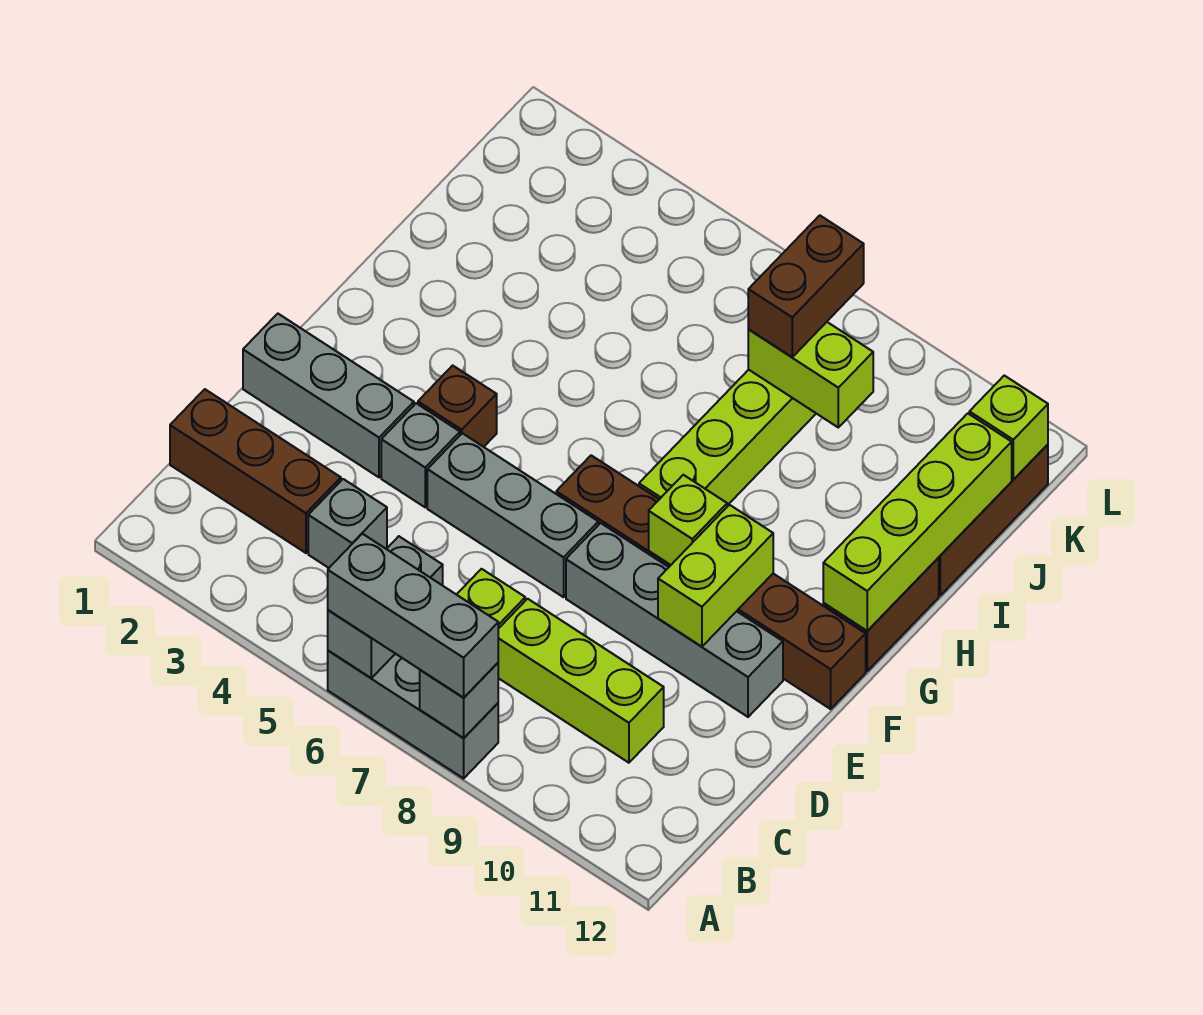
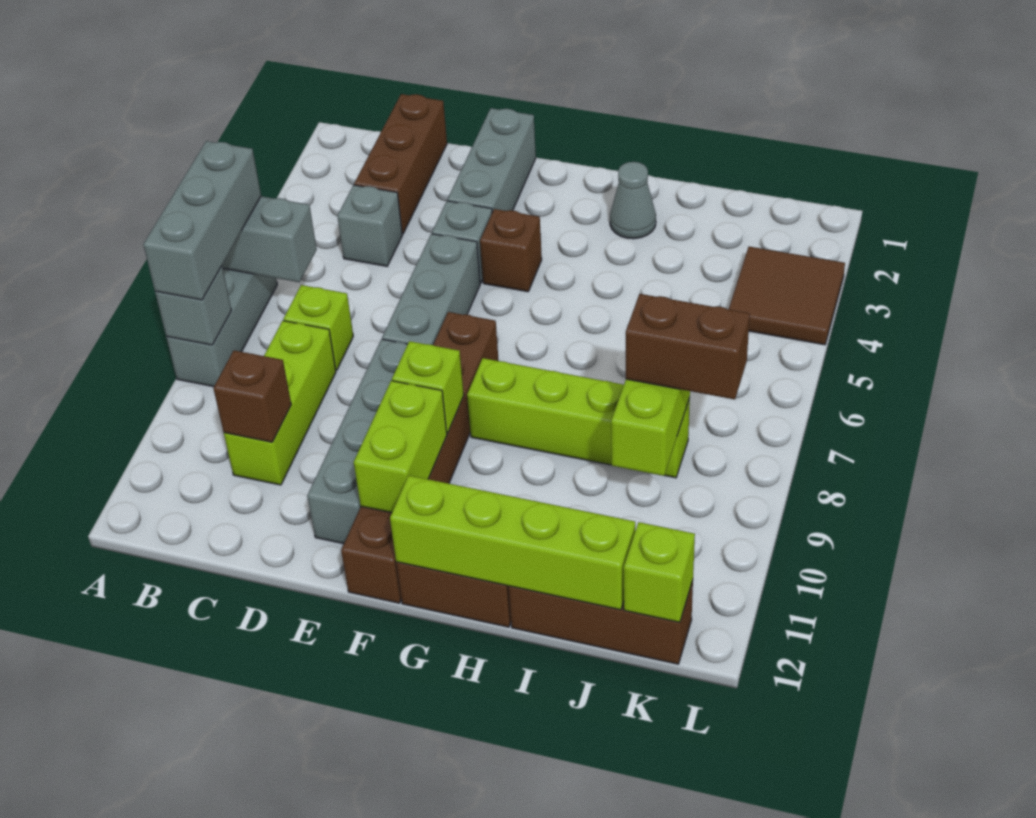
none -> brown 1x1 brick [213,351,291,442]
lime 1x2 brick [658,505,773,647] -> lime 1x2 brick turned to [354,381,447,513]
none -> grey 1x1 cone [610,162,656,239]
none -> brown 2x2 tile [729,247,845,345]

